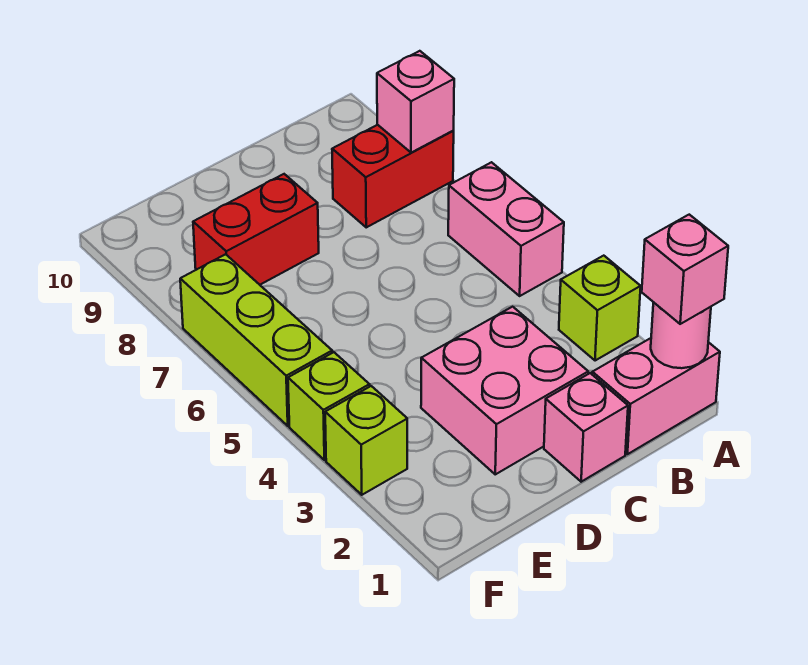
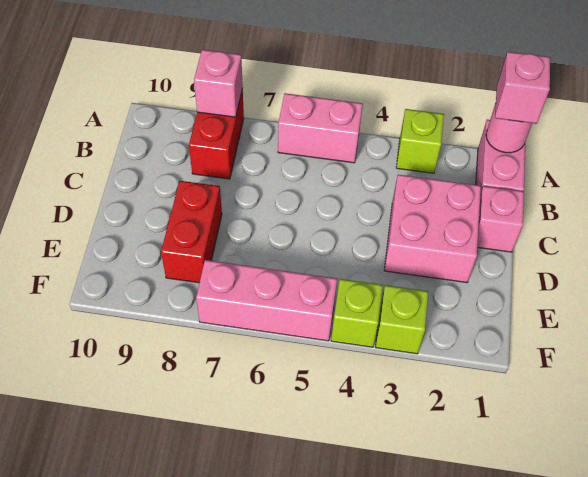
lime 1x3 brick [180,254,332,426] -> pink 1x3 brick [196,260,337,341]

